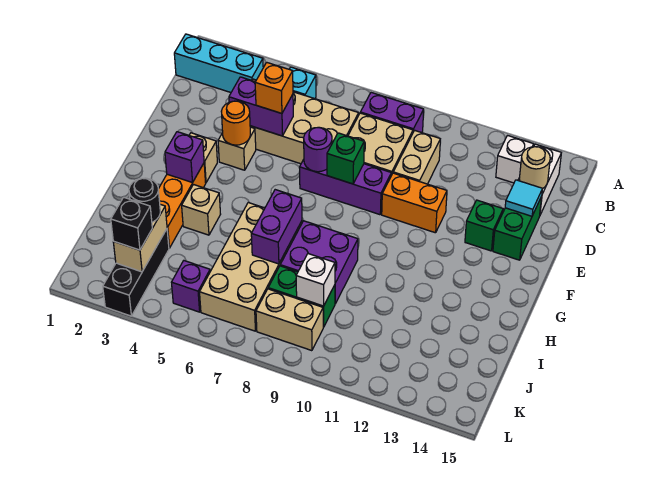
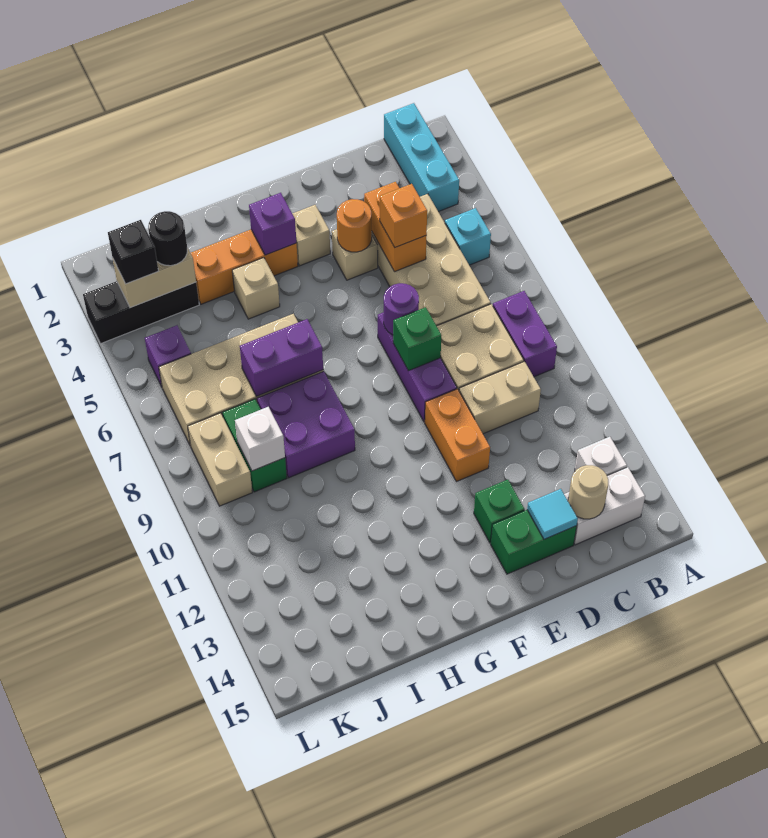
purple 1x2 brick [229,77,293,136] -> orange 1x2 brick [364,182,426,272]

